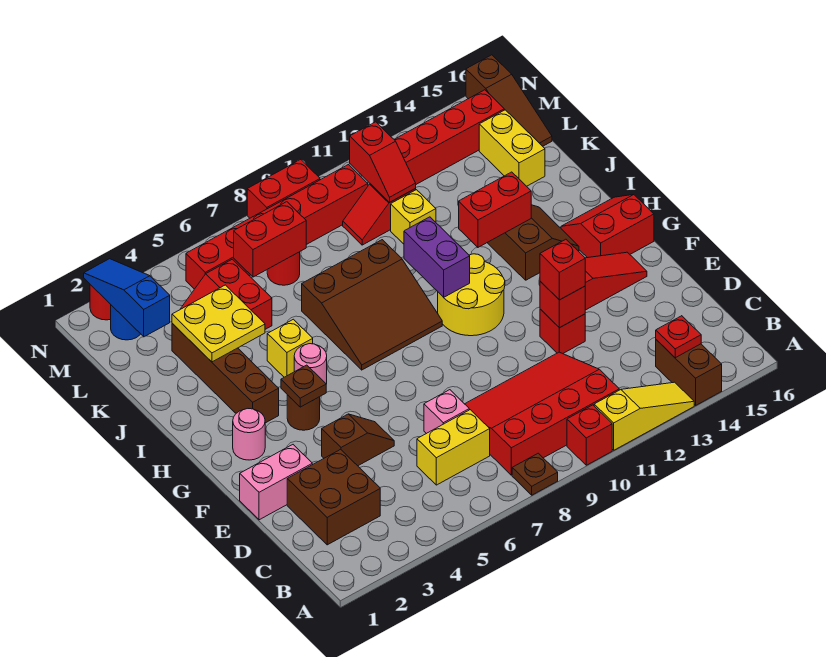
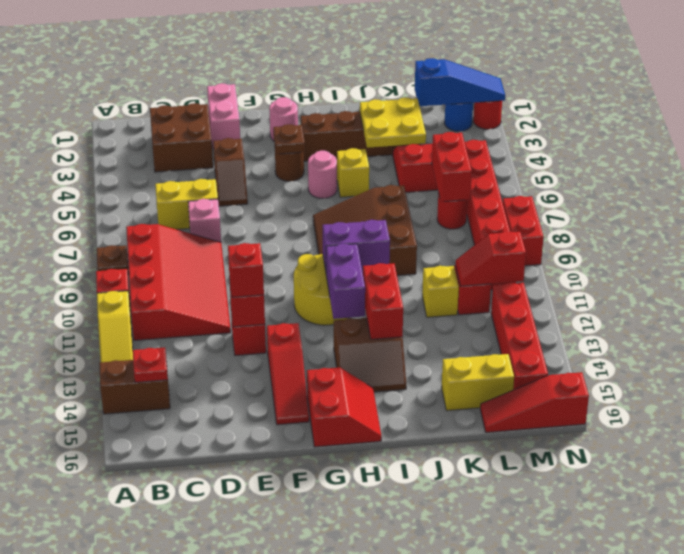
yellow 1x2 brick [417,410,490,485] -> yellow 1x2 brick turned to [155,179,218,229]
none -> purple 1x2 brick [326,244,365,319]
brown 1x3 slope [466,55,552,146] -> red 1x3 slope [480,372,589,432]

